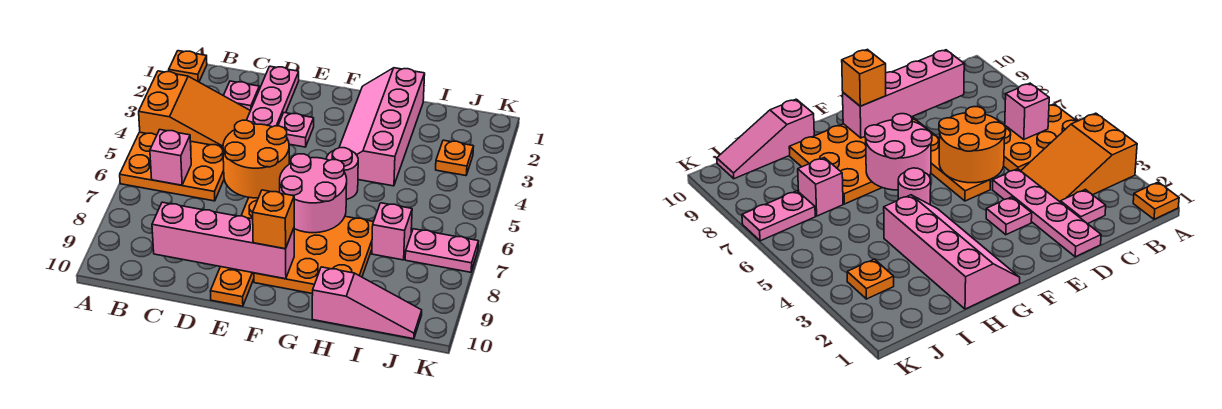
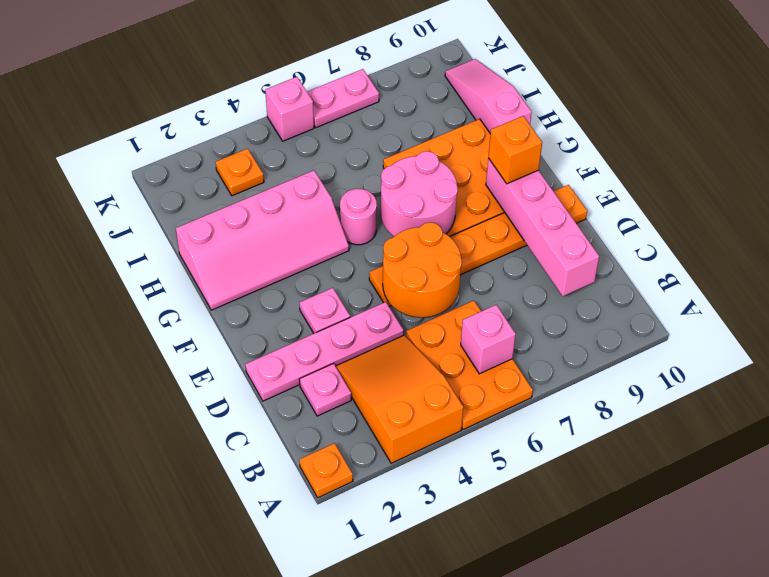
pink 1x1 brick [372,203,412,260] -> pink 1x1 brick moved to [265,77,314,141]
pink 1x2 plate [405,229,478,272] -> pink 1x2 plate turned to [307,69,379,128]

